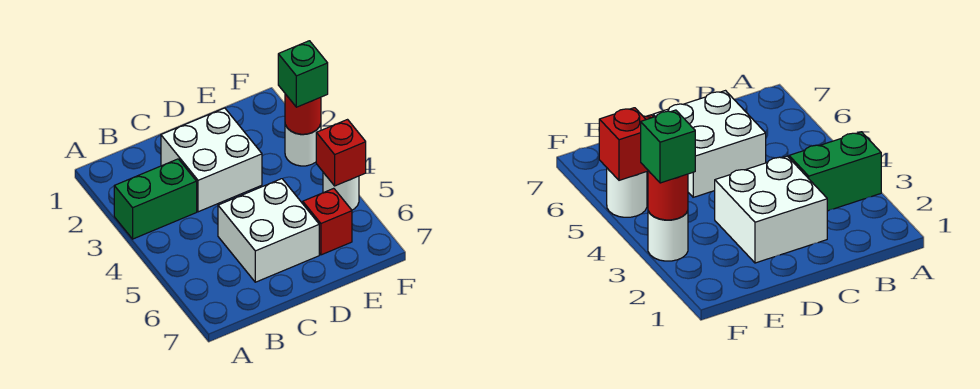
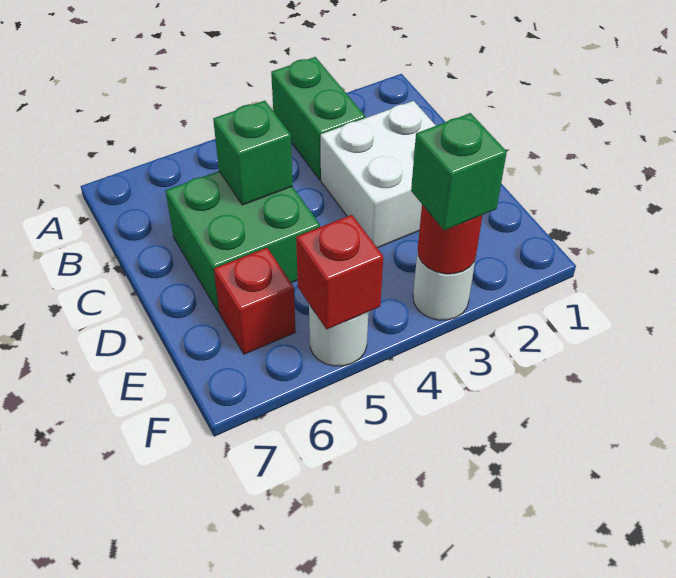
white 2x2 brick [218,179,319,282] -> green 2x2 brick [166,171,320,312]
none -> green 1x1 brick [213,101,293,205]

